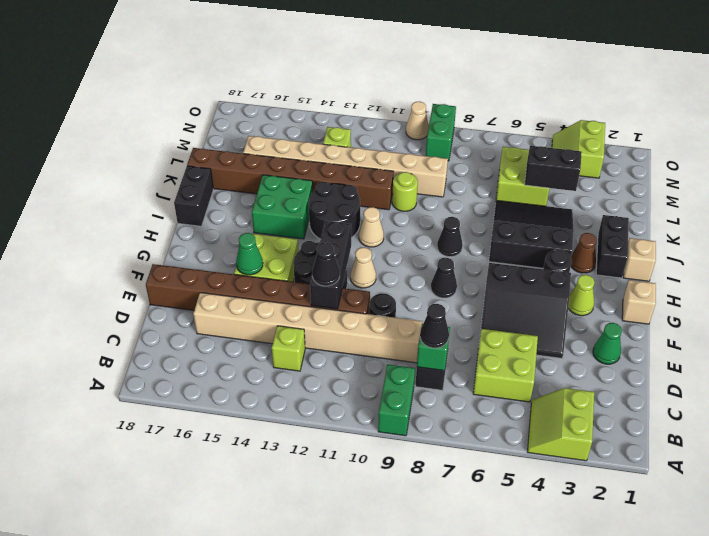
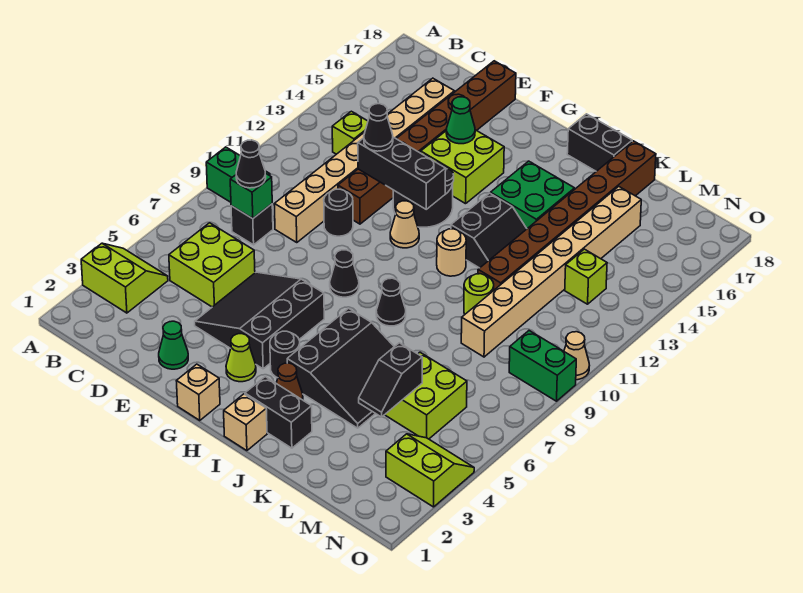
tan 1x1 cone [359,207,384,247] -> tan 1x1 round brick [437,229,466,276]
black 2x2 round brick [309,182,360,239] -> black 2x2 slope [451,193,527,268]
black 1x2 brick [525,146,582,191] -> black 1x2 slope [359,343,422,417]

